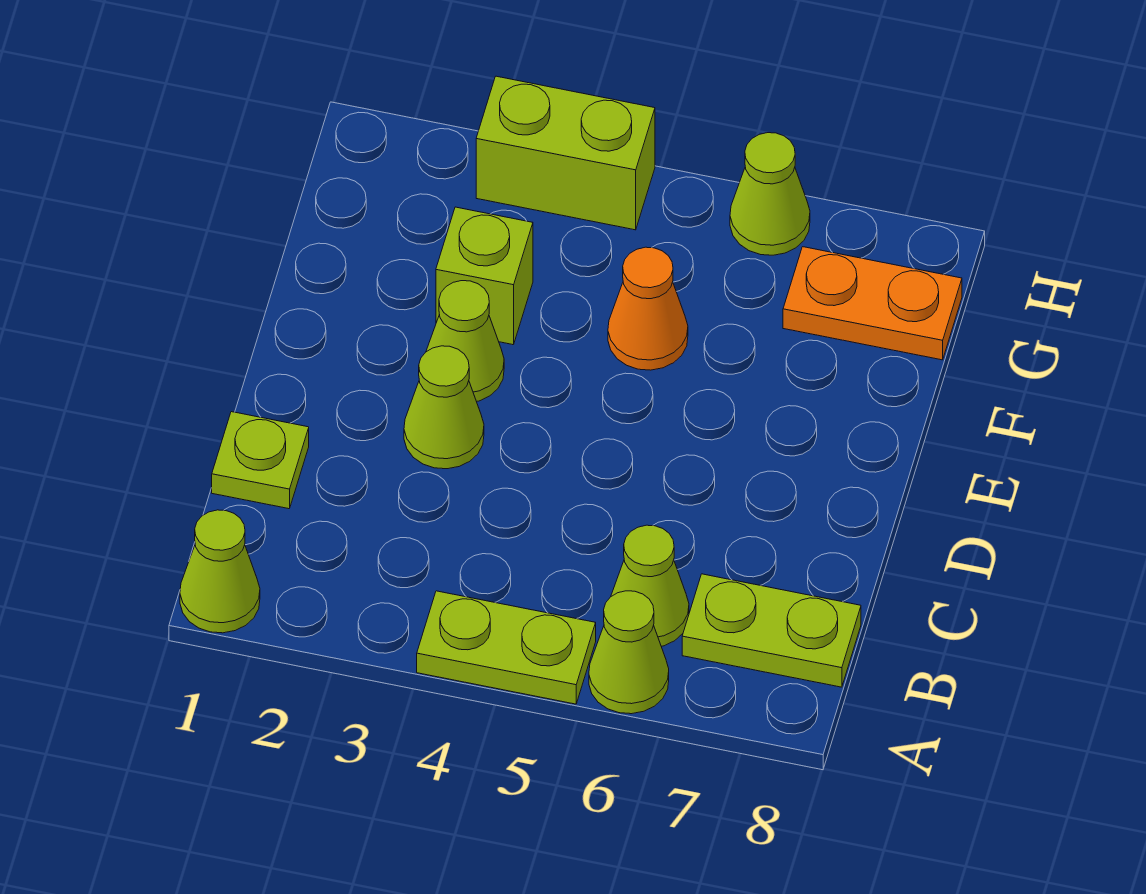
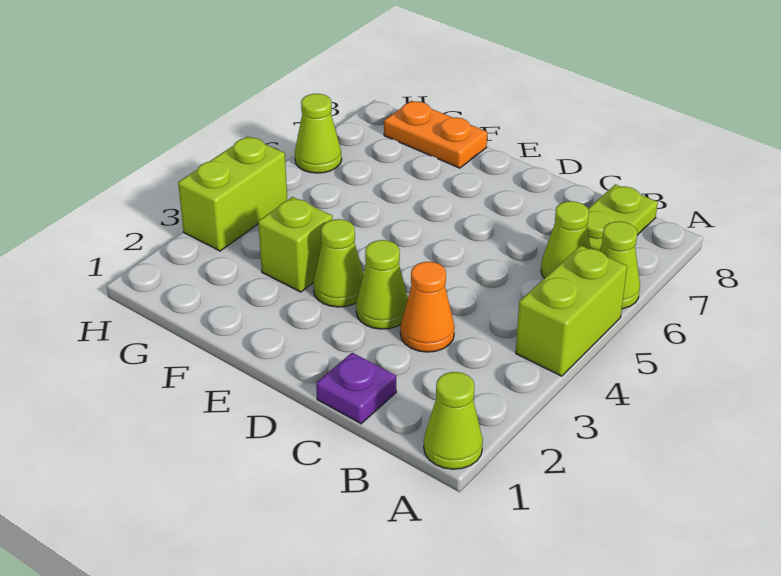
lime 1x2 plate [417,591,596,704] -> lime 1x2 brick [516,245,627,376]
lime 1x1 plate [212,412,309,509] -> purple 1x1 plate [316,353,396,424]
orange 1x1 cone [608,247,688,370] -> orange 1x1 cone moved to [400,262,455,352]
orange 1x2 plate [783,247,962,360] -> orange 1x2 plate turned to [384,101,487,168]

